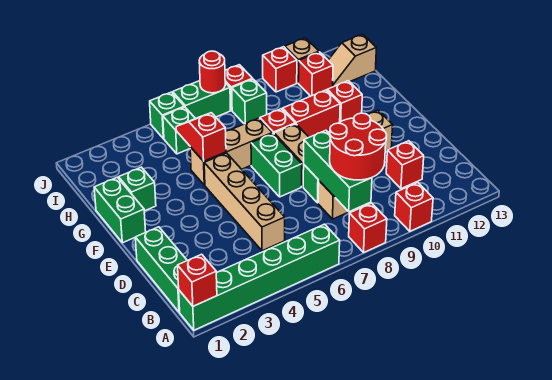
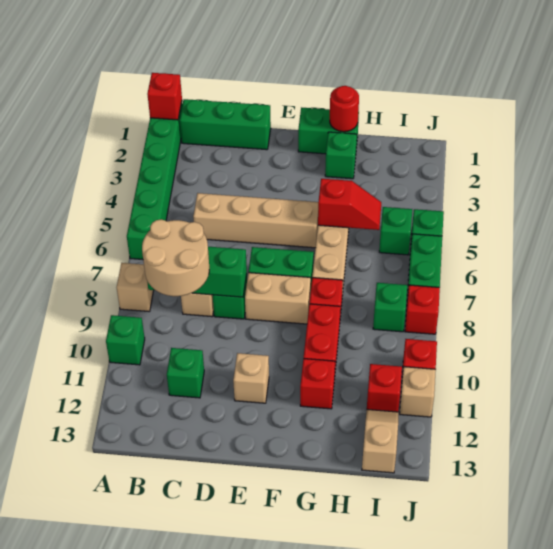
red 1x1 brick [349,203,387,252] -> tan 1x1 brick [117,263,154,312]
red 1x1 brick [395,183,433,231] -> green 1x1 brick [106,315,145,365]
red 2x2 round brick [330,113,387,180] -> tan 2x2 round brick [142,219,209,296]
red 1x1 brick [386,141,424,189] -> green 1x1 brick [167,348,204,398]
red 1x1 round brick [199,51,225,93] -> red 1x1 round brick moved to [330,86,359,132]

